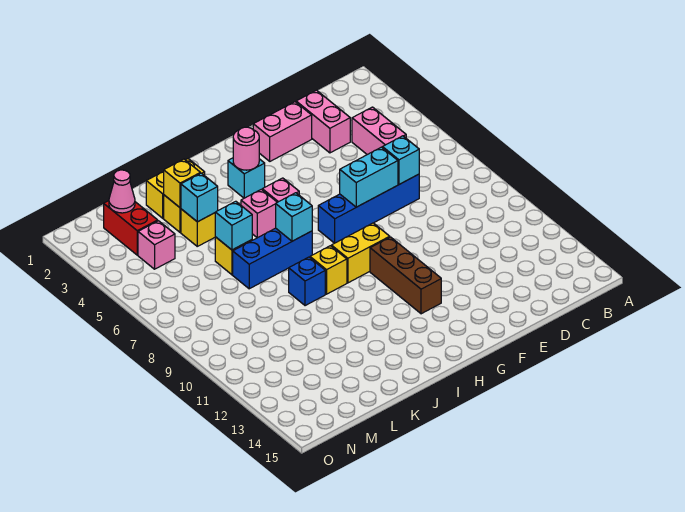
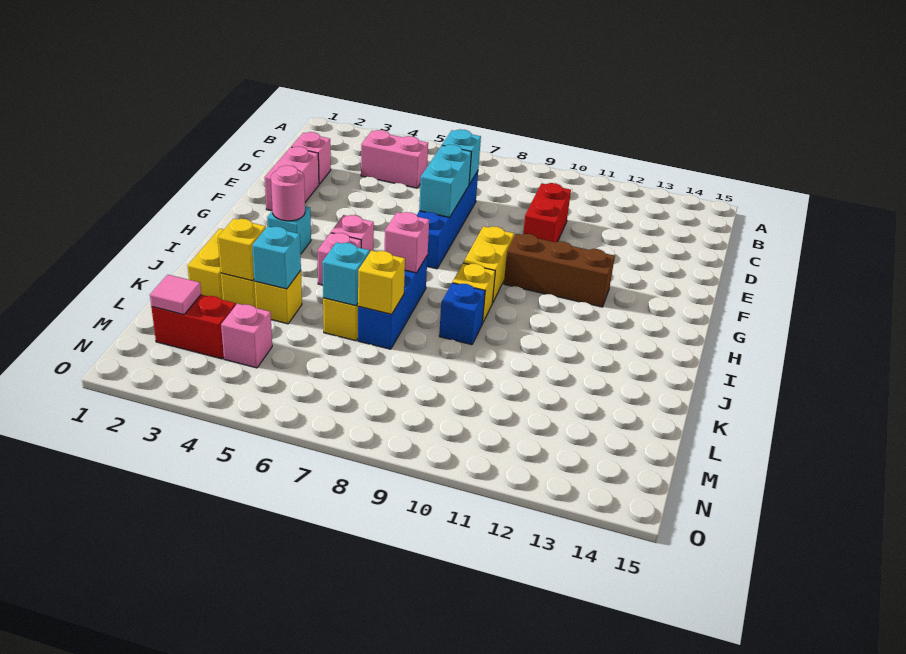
pink 1x2 brick [296,90,350,153] -> pink 1x1 brick [291,132,331,184]
none -> red 1x2 brick [523,183,571,242]
cyan 1x1 brick [276,193,312,241] -> pink 1x1 brick [385,212,429,273]
none -> yellow 1x1 brick [358,251,405,314]
pink 1x1 cone [109,170,135,213] -> pink 1x1 tile [150,275,201,315]

